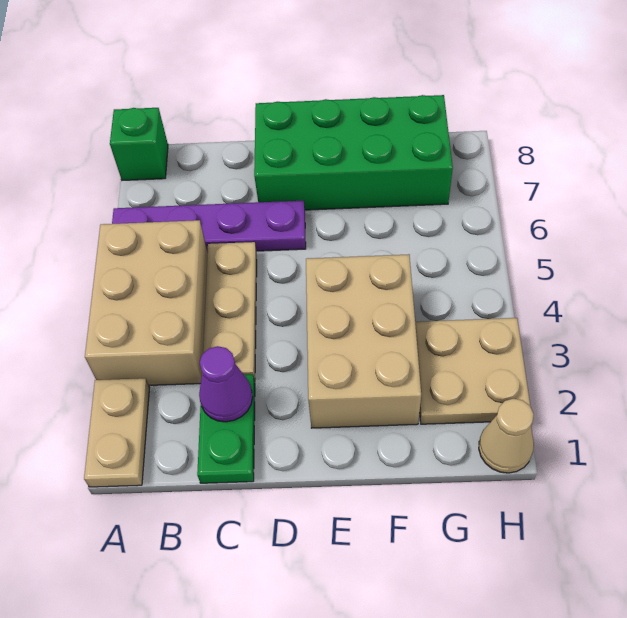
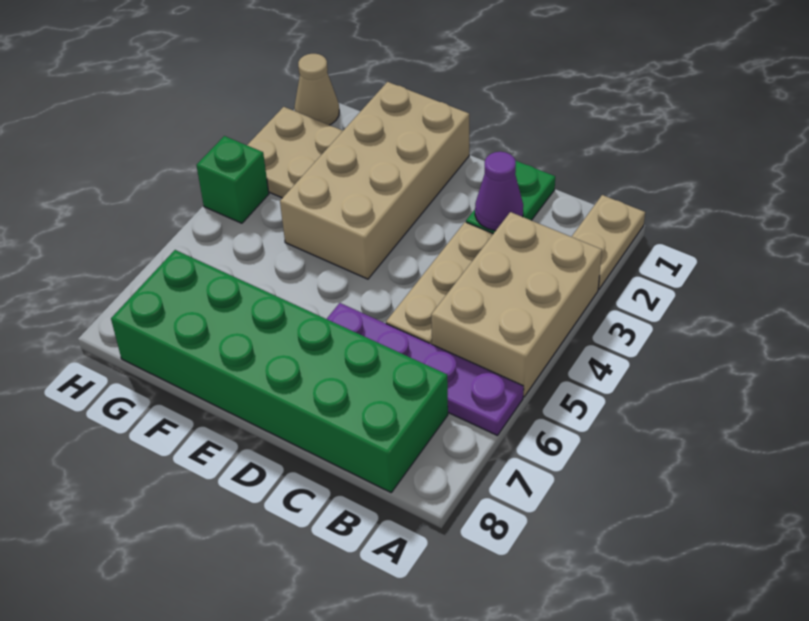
green 1x1 brick [110,108,168,180] -> green 1x1 brick moved to [196,136,269,223]
green 2x4 brick [254,95,453,210] -> green 2x6 brick [111,250,448,492]
tan 2x3 brick [306,254,421,428] -> tan 2x4 brick [280,82,469,279]

